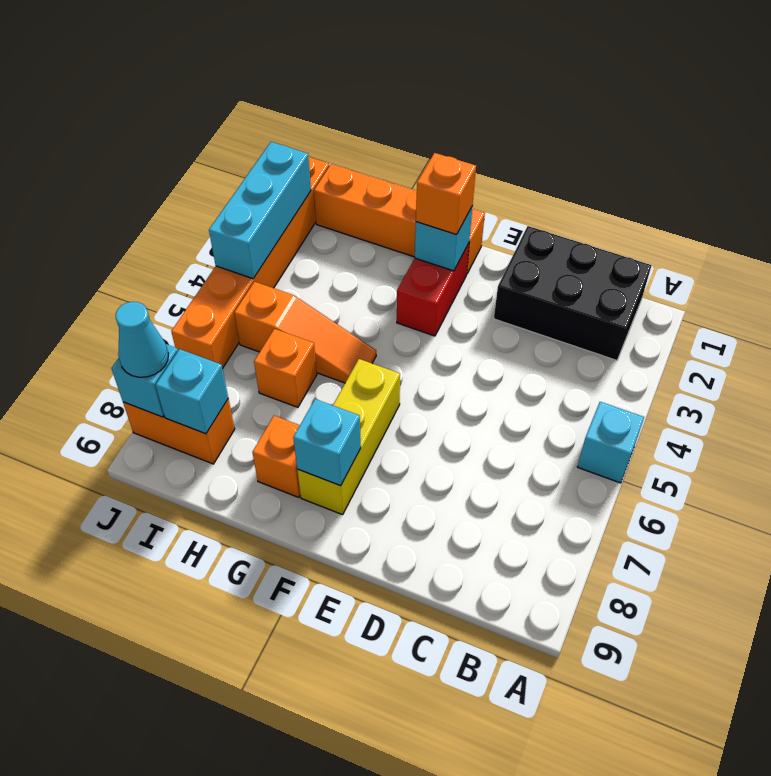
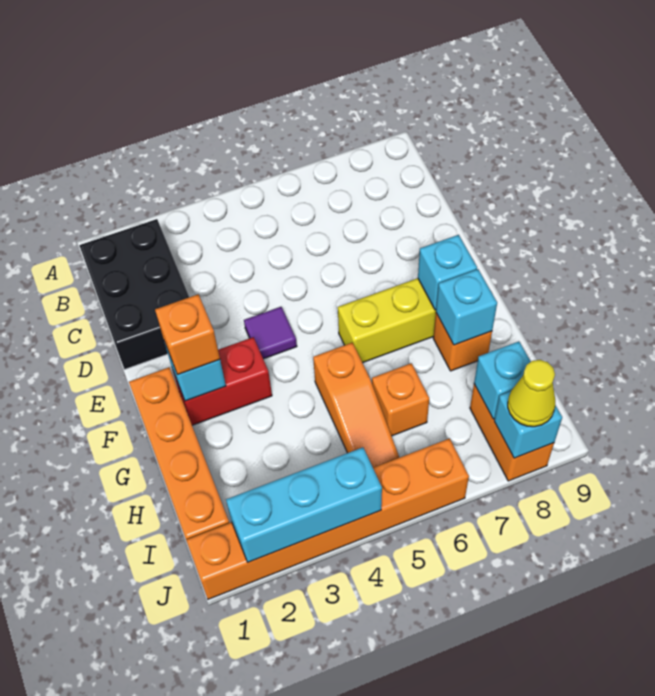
cyan 1x1 brick [577,402,644,483] -> cyan 1x1 brick moved to [436,269,497,345]
none -> purple 1x1 tile [244,307,297,359]
orange 1x3 slope [234,282,376,383] -> orange 1x3 slope turned to [313,343,399,468]
cyan 1x1 cone [116,302,168,377] -> yellow 1x1 cone [508,360,555,427]

